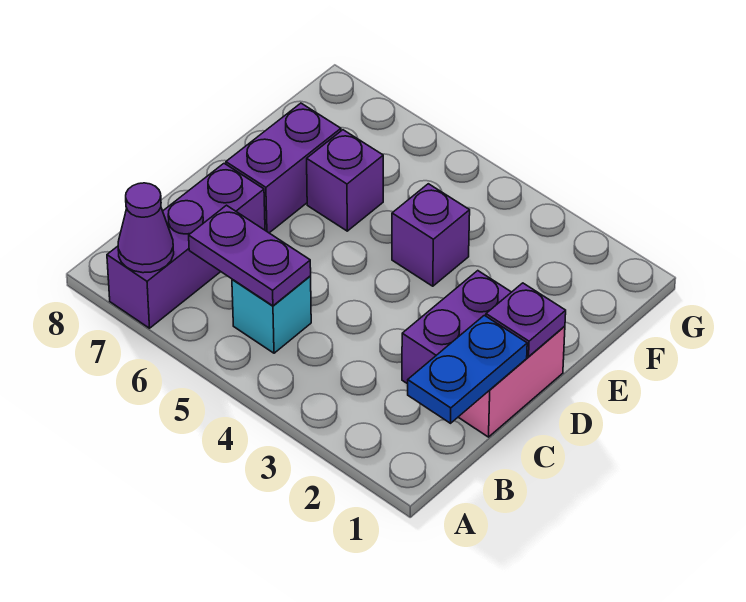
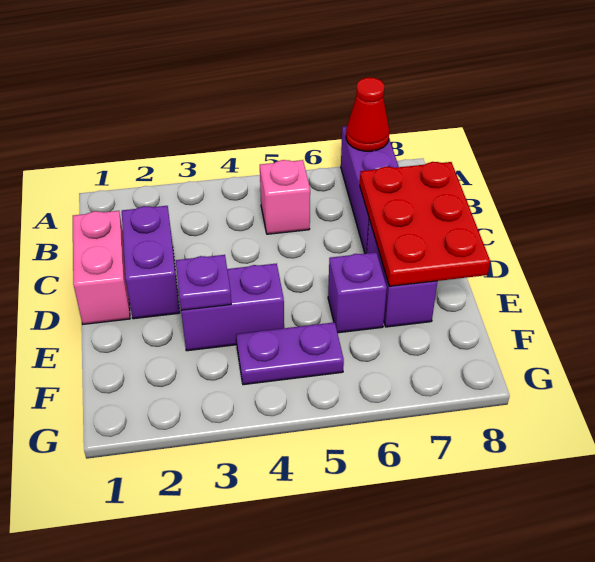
purple 1x1 cone [118,183,174,273] -> red 1x1 cone [346,77,389,151]
blue 1x2 plate [408,315,527,423] -> none
cyan 1x1 brick [232,276,311,353] -> pink 1x1 brick [260,160,310,234]
purple 1x2 plate [189,205,311,306] -> purple 1x2 plate moved to [236,322,344,385]
none -> red 2x3 plate [360,162,490,286]
purple 1x1 plate [486,283,566,357] -> purple 1x1 plate moved to [176,255,231,310]
purple 1x1 brick [392,184,470,286] -> purple 1x2 brick [181,264,284,351]

